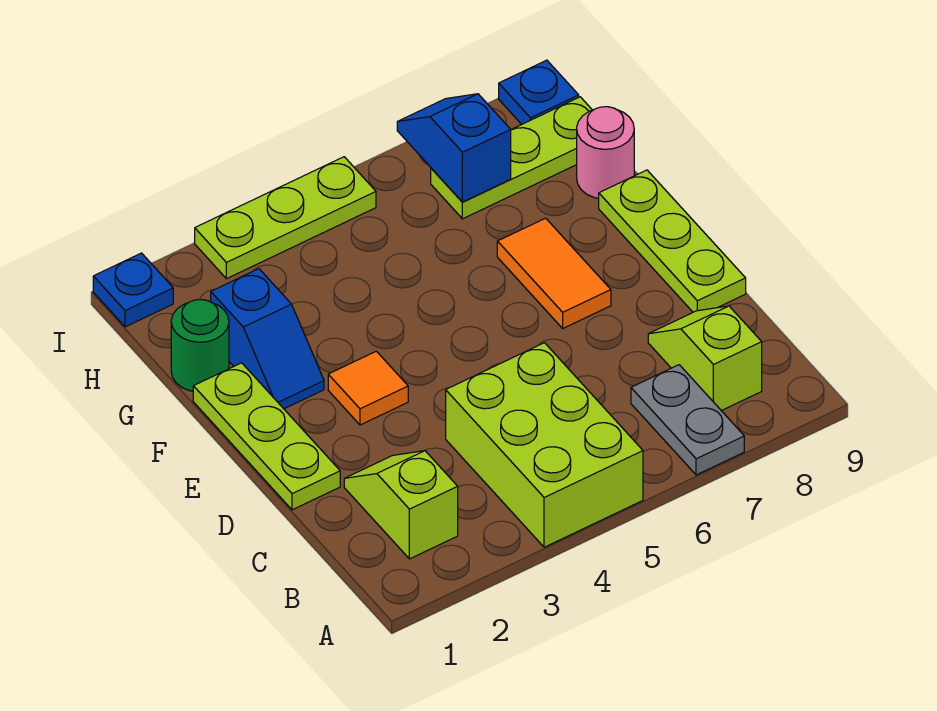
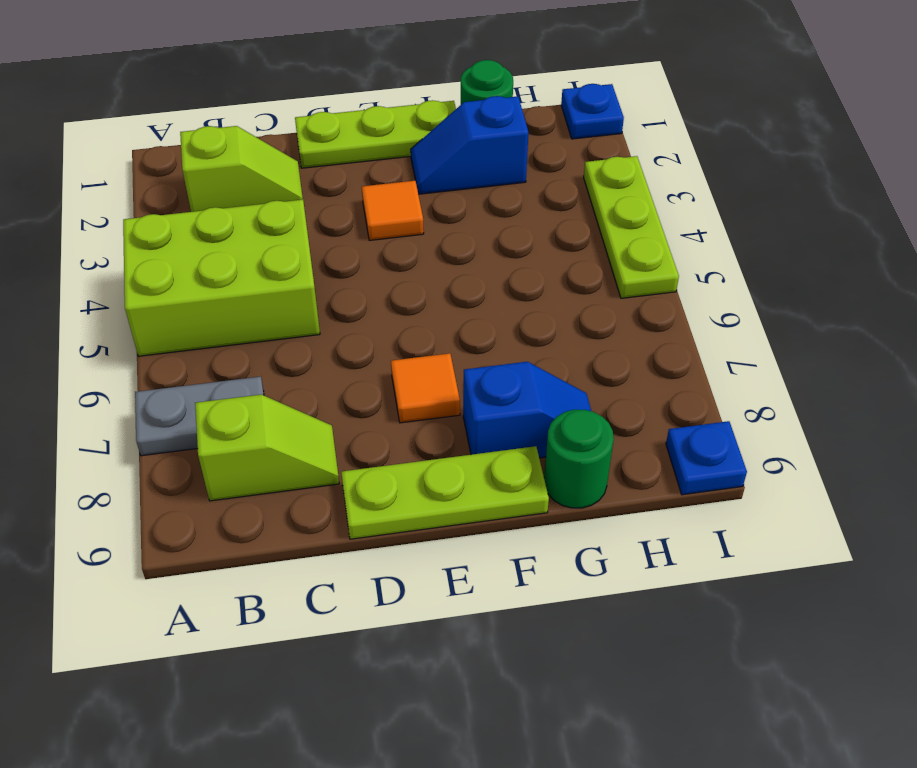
orange 1x2 tile [497,218,611,328] -> orange 1x1 tile [391,353,460,423]
pink 1x1 round brick [577,107,634,198] -> green 1x1 round brick [544,410,614,508]
lime 1x3 plate [431,97,592,219] -> none
blue 1x2 slope [397,94,511,202] -> blue 1x2 slope moved to [463,362,591,458]

